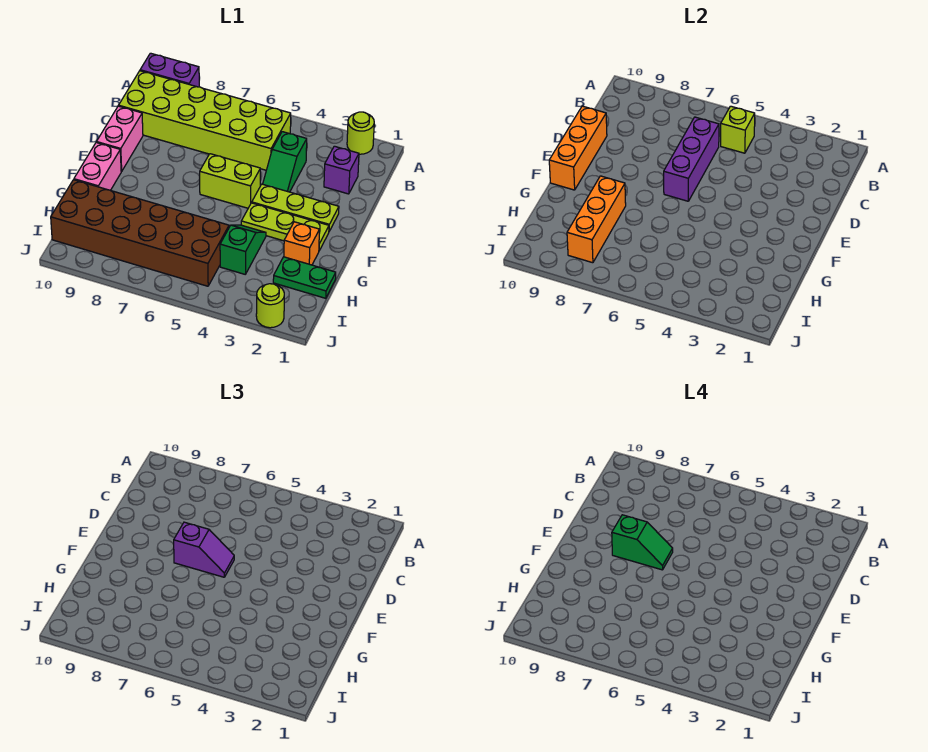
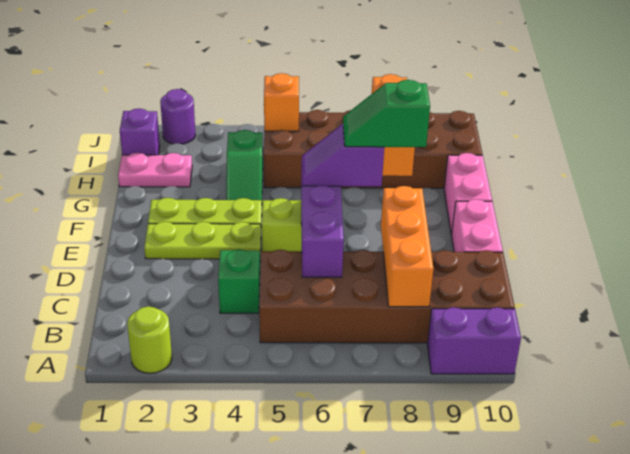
lime 2x6 brick [119,71,291,170] -> brown 2x6 brick [259,250,515,343]
lime 1x1 brick [721,106,755,153] -> none
purple 1x1 brick [324,146,359,194] -> purple 1x1 brick moved to [120,109,160,155]
orange 1x3 brick [549,106,607,190] -> orange 1x3 brick moved to [381,186,433,307]
orange 1x1 brick [284,222,319,265] -> orange 1x1 brick moved to [264,73,299,131]
green 1x2 plate [273,257,336,298] -> pink 1x2 plate [118,153,192,187]
lime 1x1 round brick [256,284,284,328] -> purple 1x1 round brick [160,89,195,144]

